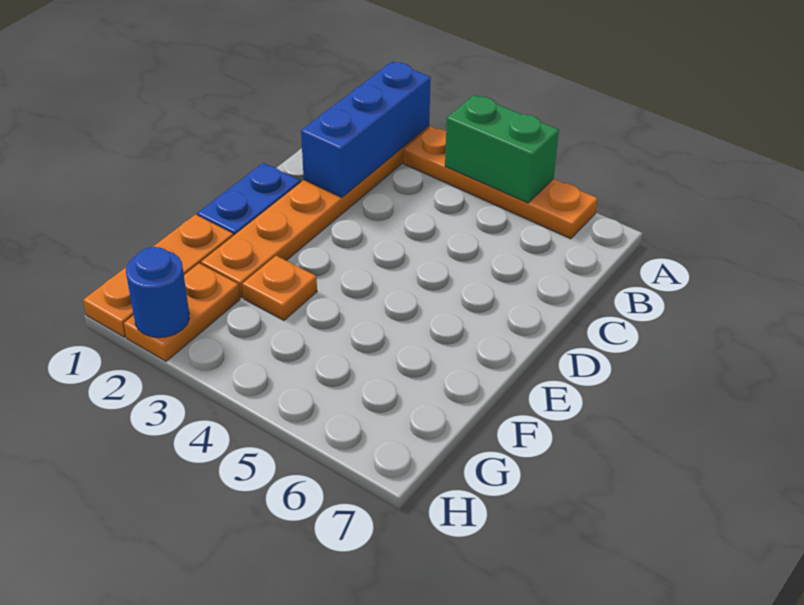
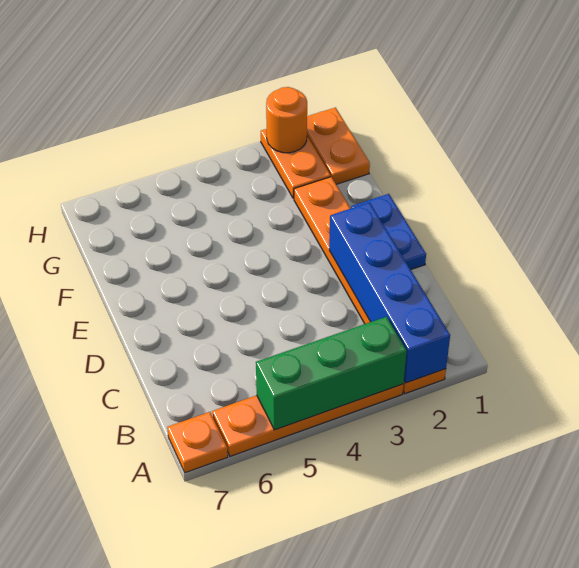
blue 1x3 brick [301,61,431,197] -> blue 1x4 brick [329,202,450,383]
green 1x2 brick [445,95,559,203] -> green 1x3 brick [256,317,407,430]
orange 1x3 plate [83,215,233,337] -> orange 1x2 plate [307,108,370,184]
orange 1x1 plate [242,256,317,320] -> orange 1x1 plate moved to [167,412,228,473]
blue 1x1 round brick [126,247,190,338] -> orange 1x1 round brick [266,87,307,153]

